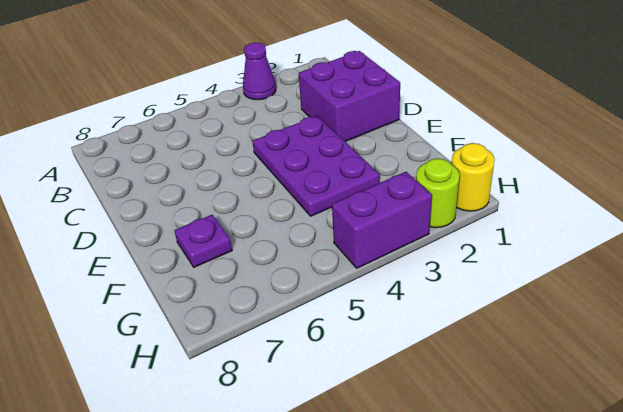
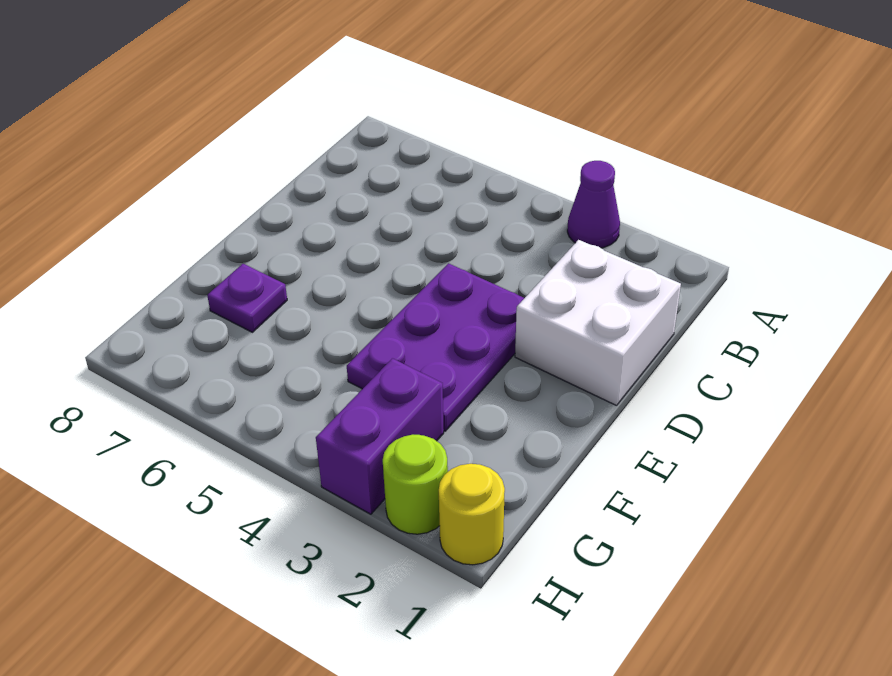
purple 2x2 brick [299,51,400,141] -> white 2x2 brick [515,240,681,406]
purple 1x2 brick [332,172,432,268] -> purple 1x2 brick turned to [316,358,444,514]

